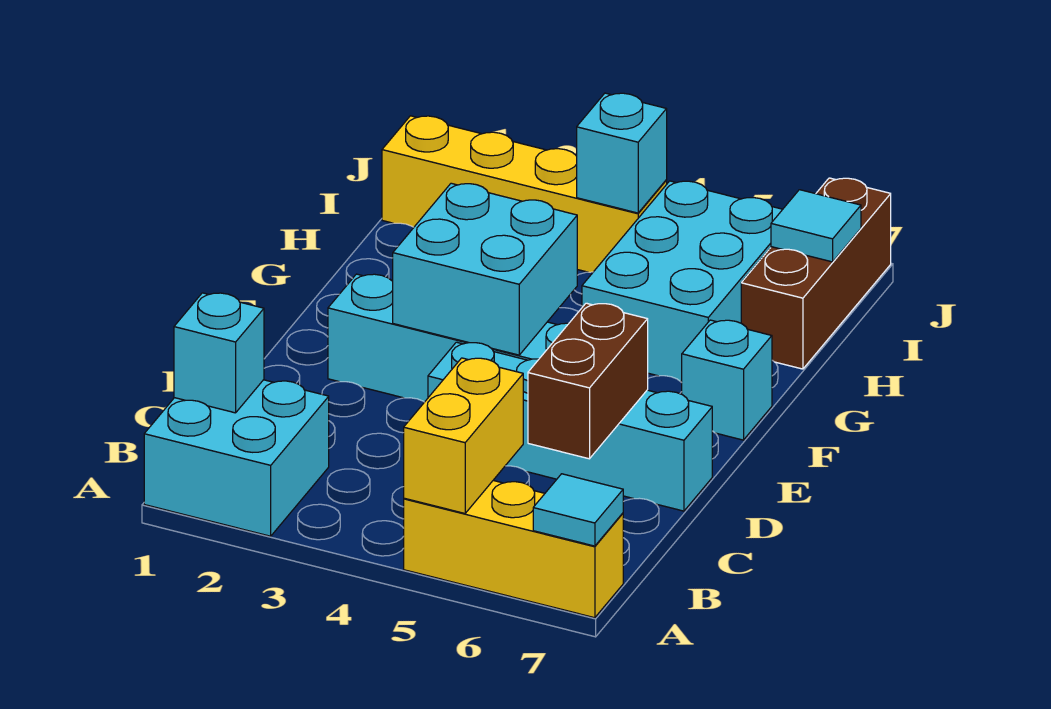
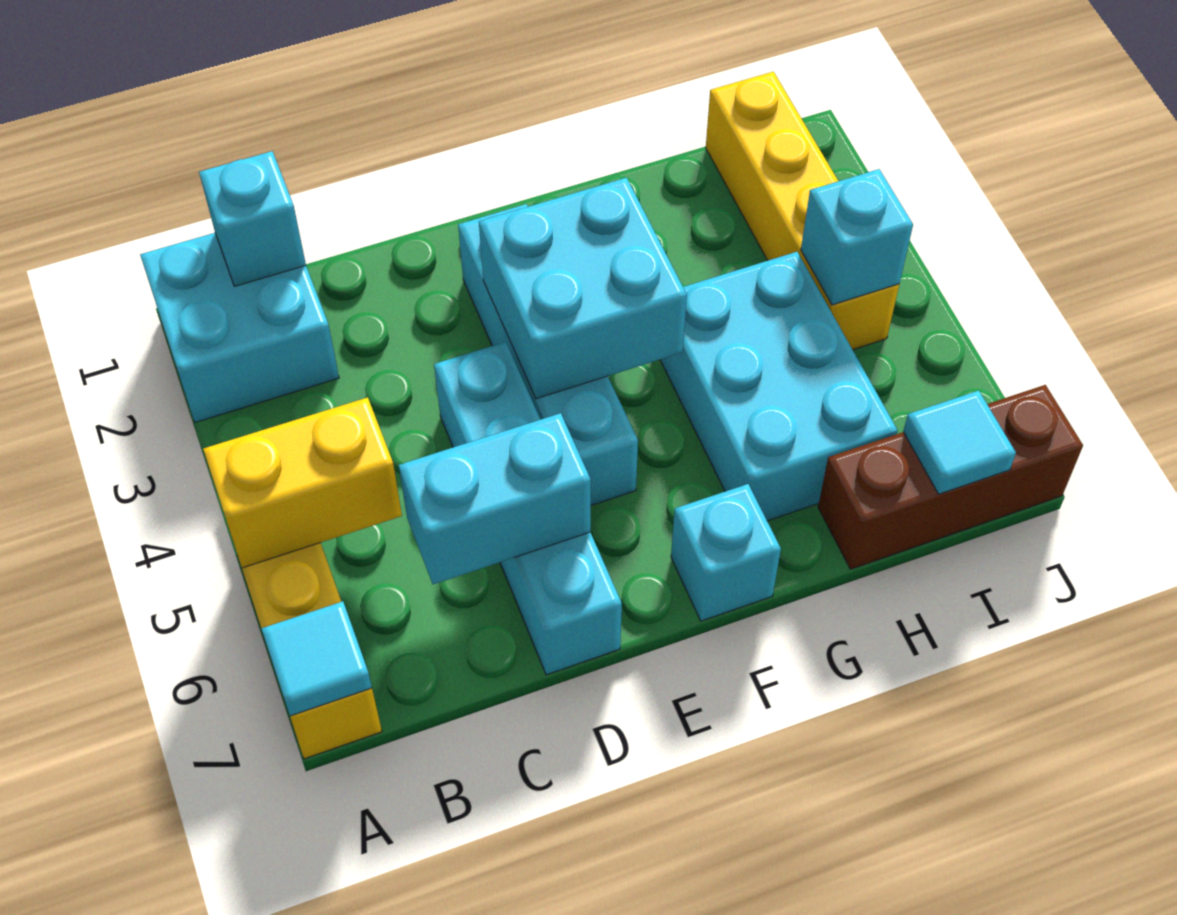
brown 1x2 brick [528,303,648,459] -> cyan 1x2 brick [399,413,591,584]
cyan 2x3 brick [582,181,783,382] -> cyan 2x3 brick turned to [660,252,898,521]

